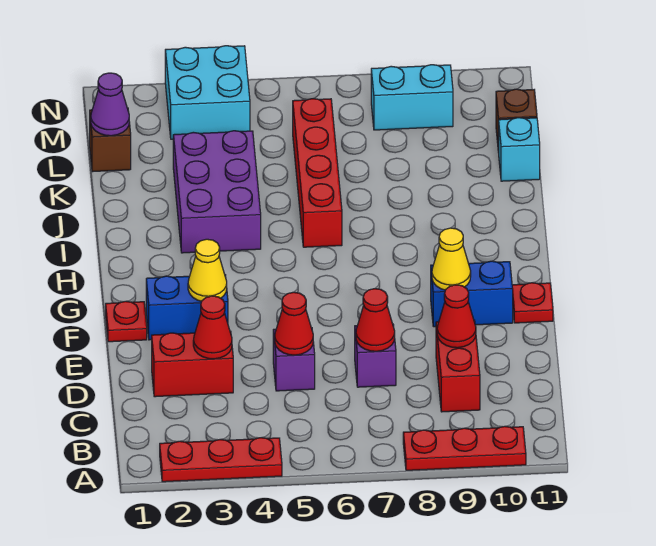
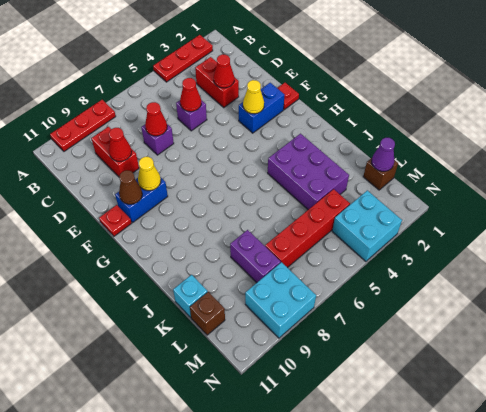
red 1x2 brick [152,331,233,397] -> red 1x2 brick turned to [195,57,239,107]
none -> brown 1x1 cone [119,170,142,204]
red 1x4 brick [293,99,342,247] -> red 1x4 brick turned to [265,189,350,268]
none -> purple 1x2 brick [230,230,281,283]
cyan 1x2 brick [371,65,453,130] -> cyan 2x2 brick [245,262,316,338]

